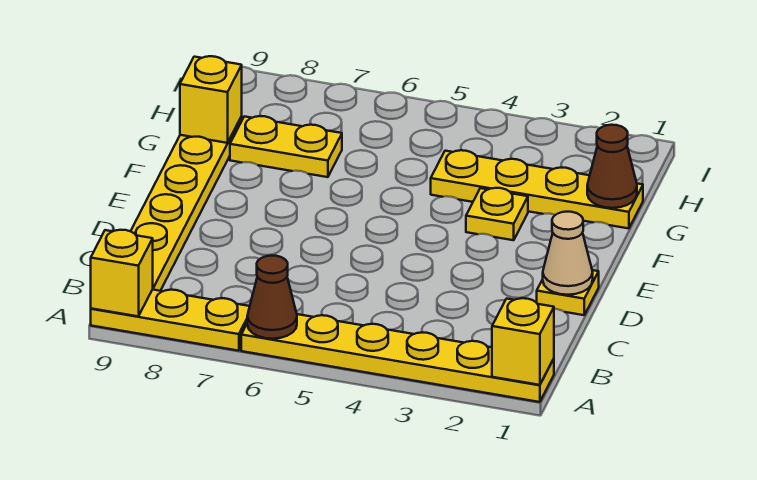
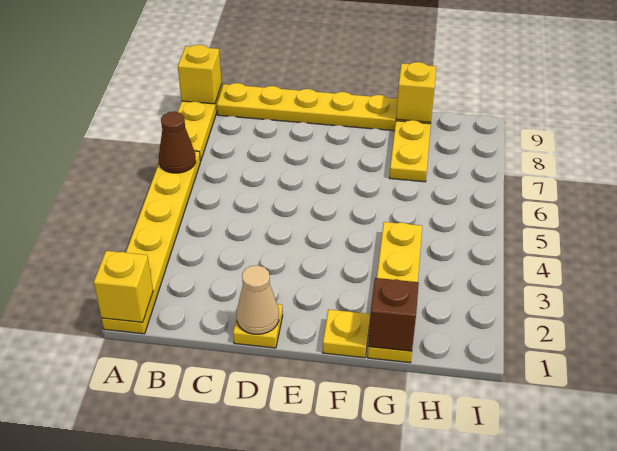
yellow 1x1 plate [466,188,528,240] -> yellow 1x1 plate moved to [323,309,370,358]
brown 1x1 cone [587,125,637,208] -> brown 1x1 brick [368,278,419,351]

